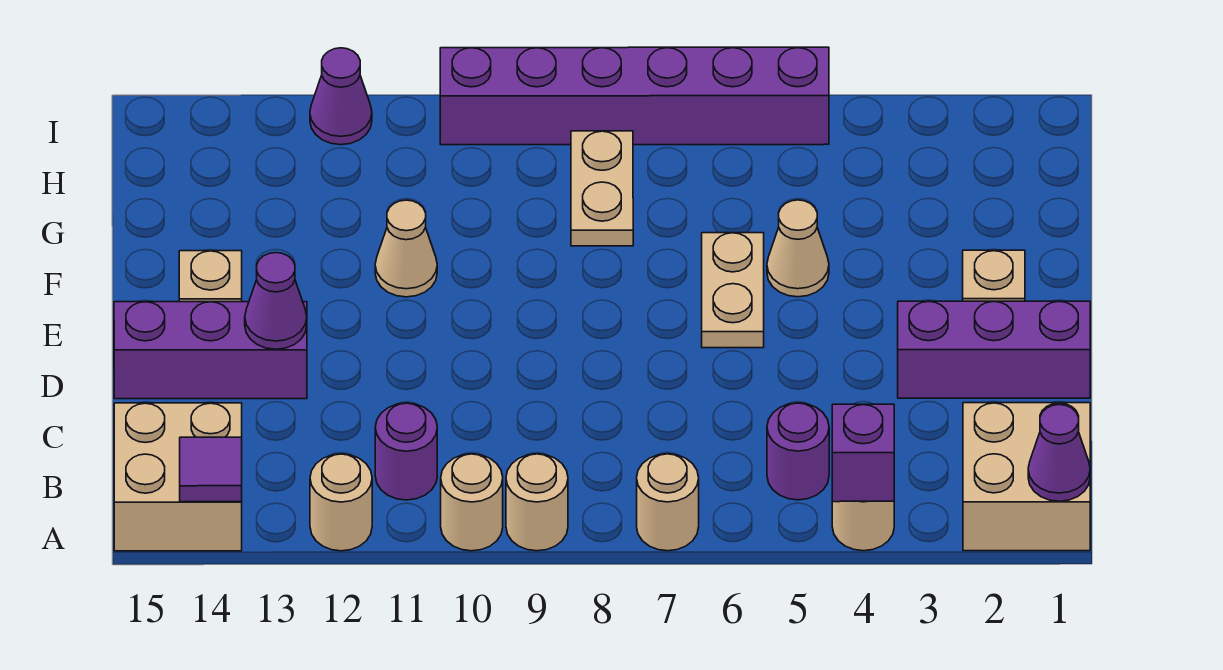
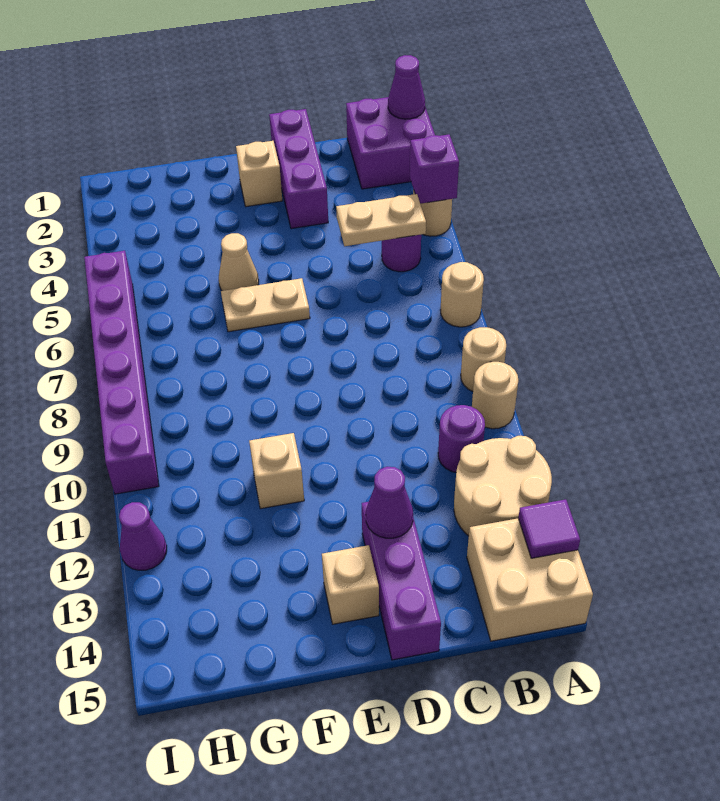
tan 2x2 brick [963,403,1090,551] -> purple 2x2 brick [346,97,435,189]
tan 1x1 round brick [310,454,372,551] -> tan 2x2 round brick [454,436,552,536]
tan 1x1 cone [375,200,437,297] -> tan 1x1 brick [249,433,304,509]
tan 1x2 plate [571,131,633,246] -> tan 1x2 plate moved to [336,194,426,246]

